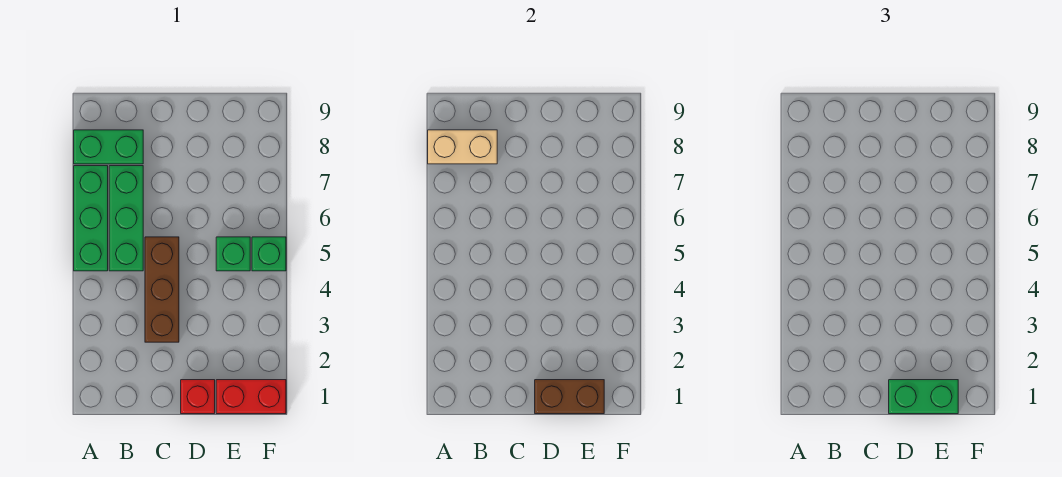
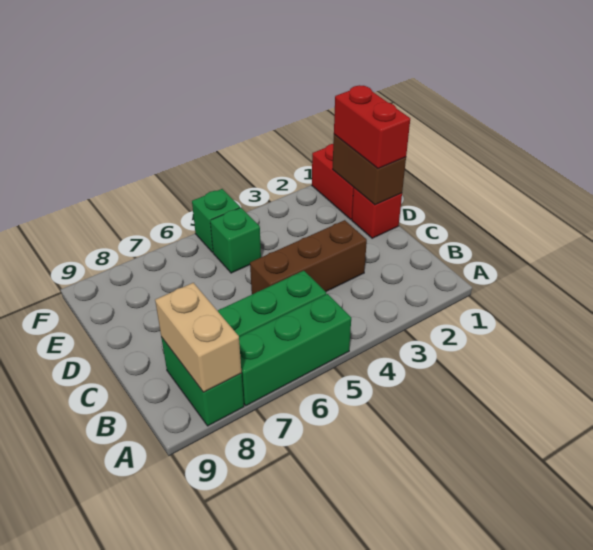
green 1x2 brick [889,380,958,414] -> red 1x2 brick [334,85,410,168]

